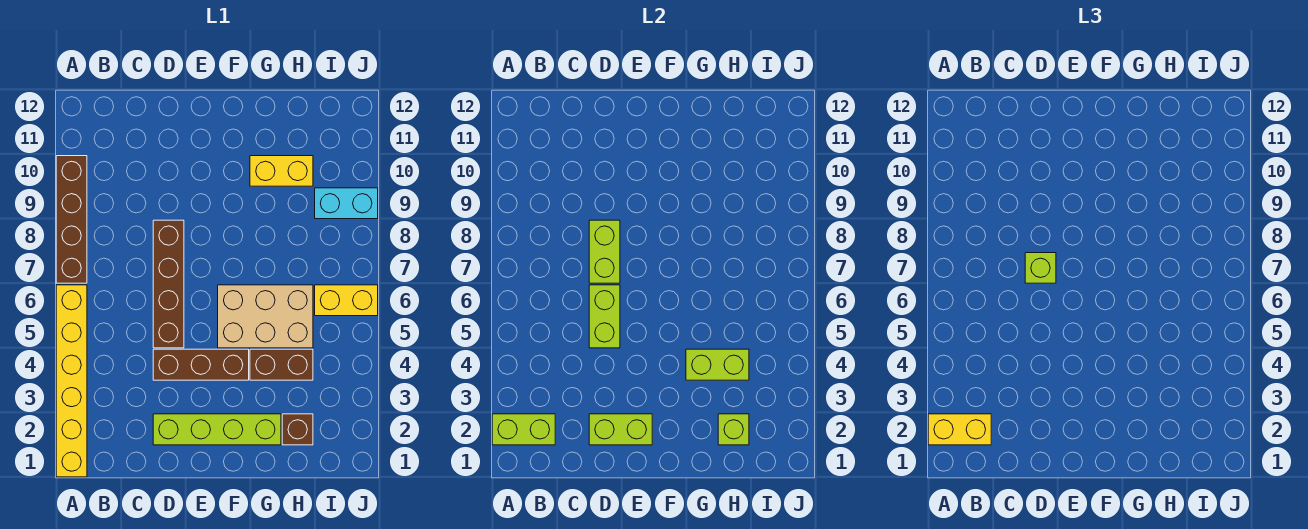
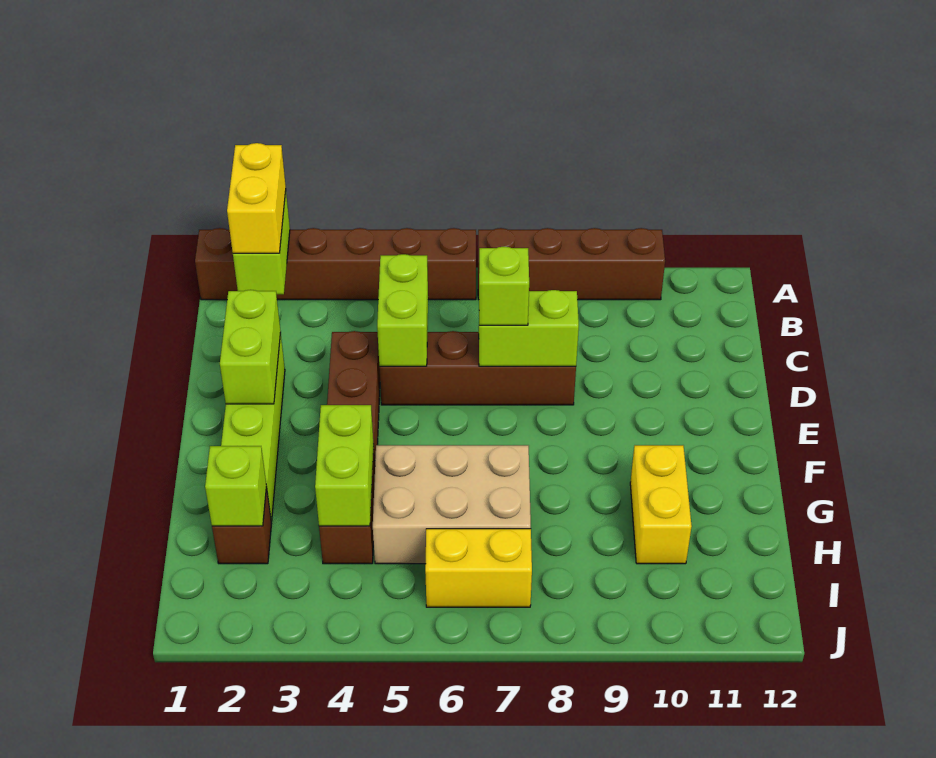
yellow 1x6 brick [56,285,87,477] -> brown 1x6 brick [195,228,476,300]
lime 1x2 brick [589,285,620,348] -> lime 1x2 brick turned to [377,254,428,366]
tan 2x3 brick [218,285,313,348] -> tan 2x3 brick turned to [373,445,531,564]
yellow 1x2 brick [315,285,378,316] -> yellow 1x2 brick turned to [425,529,532,607]
cyan 1x2 brick [315,188,378,219] -> none

